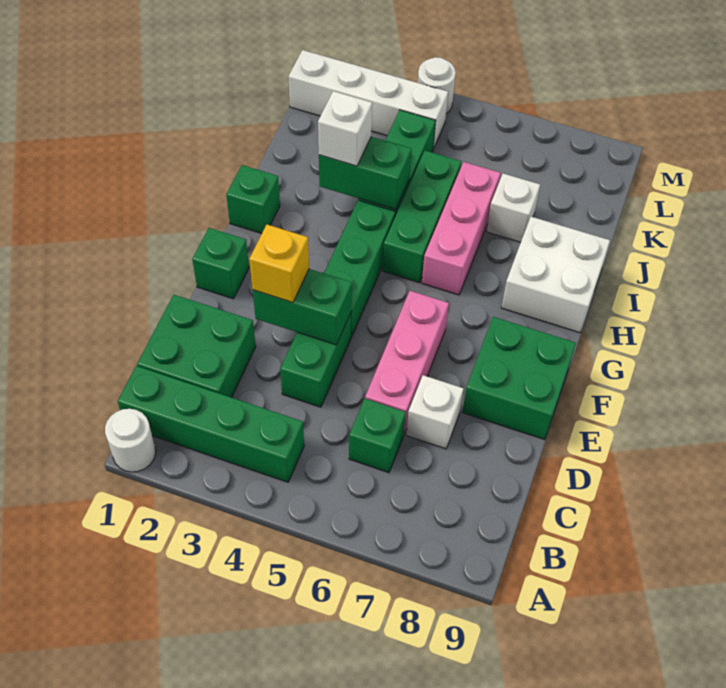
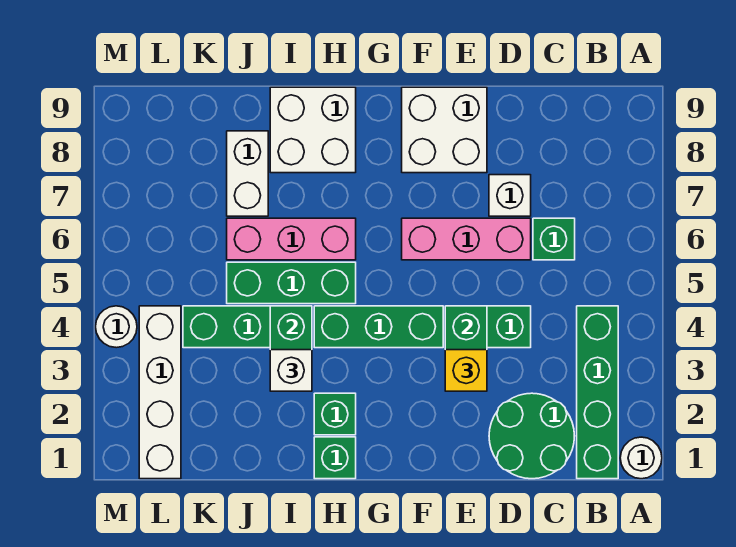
green 2x2 brick [137,295,256,397] -> green 2x2 round brick [489,393,574,479]
green 2x2 brick [462,317,576,440] -> white 2x2 brick [402,87,487,173]
green 1x1 brick [192,228,249,299] -> green 1x1 brick moved to [314,393,356,435]
white 1x1 brick [486,174,540,242] -> white 1x2 brick [227,131,268,216]

